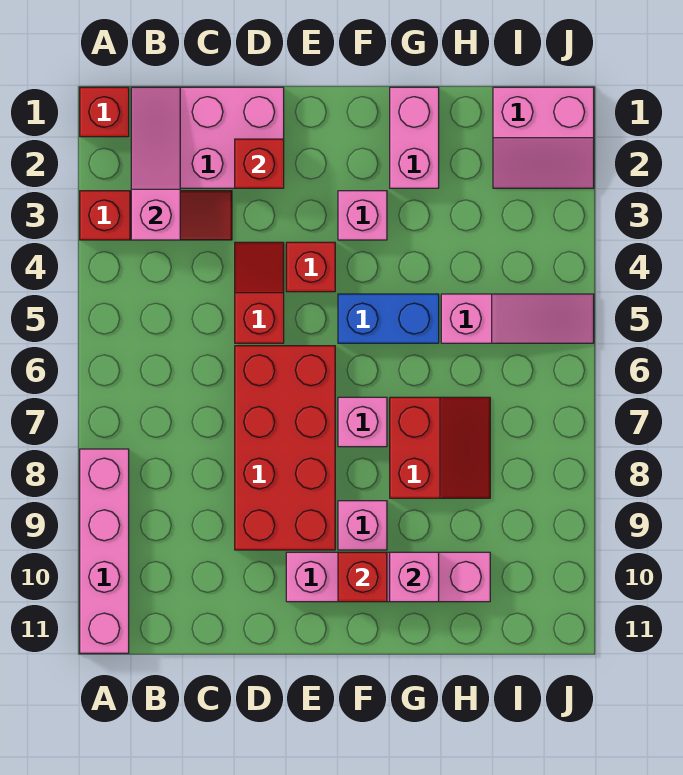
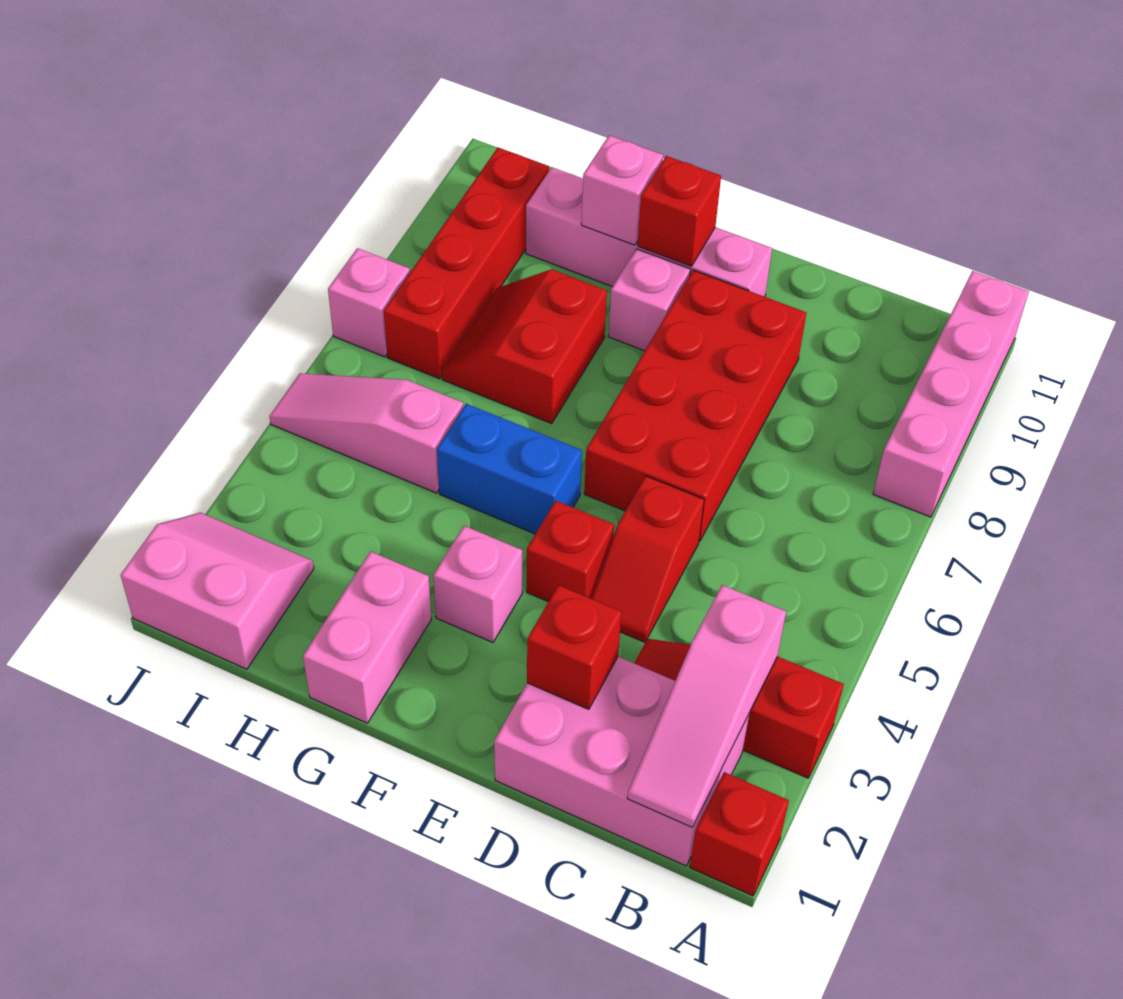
pink 1x1 brick [338,397,387,447] -> pink 1x1 brick moved to [328,248,410,357]
none -> red 1x4 brick [384,148,549,379]

